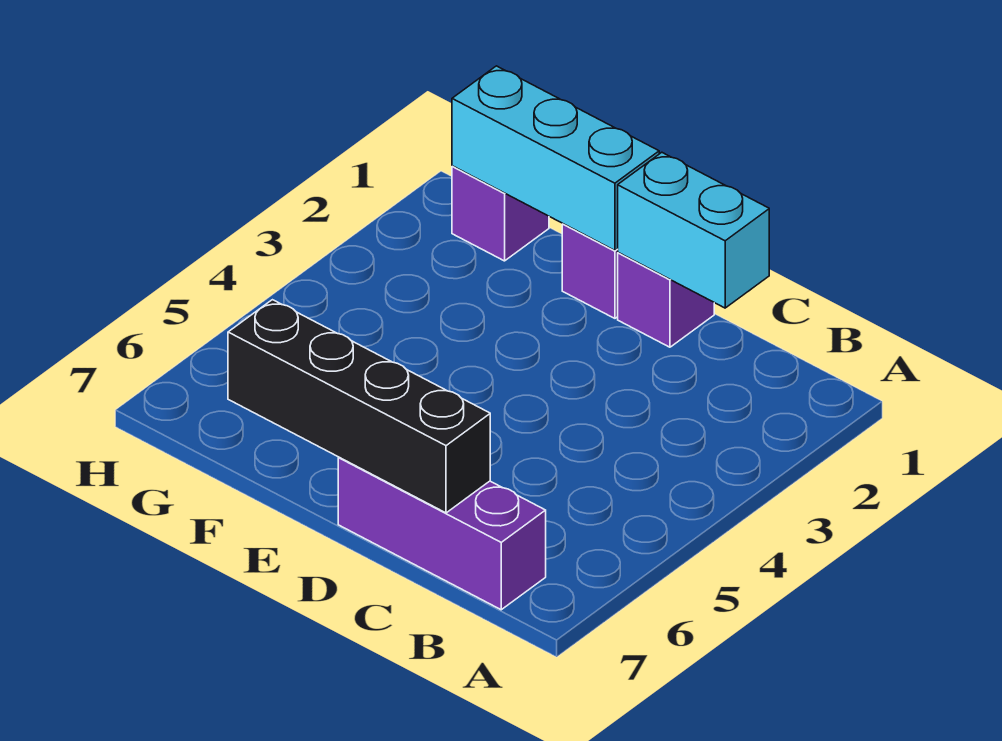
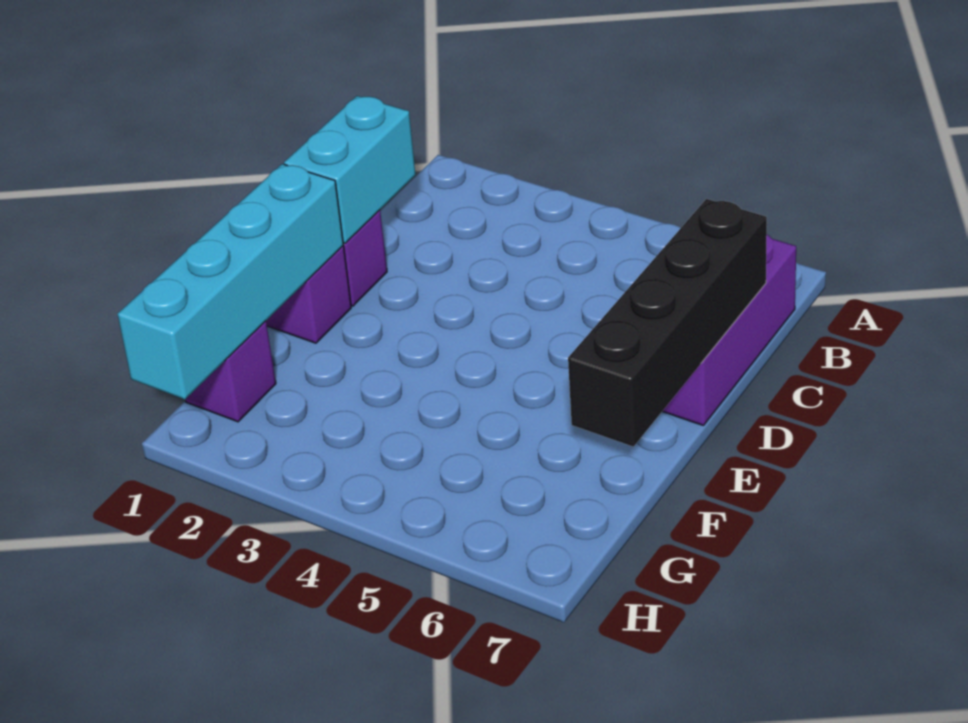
cyan 1x3 brick [452,66,659,250] -> cyan 1x4 brick [118,164,343,399]

